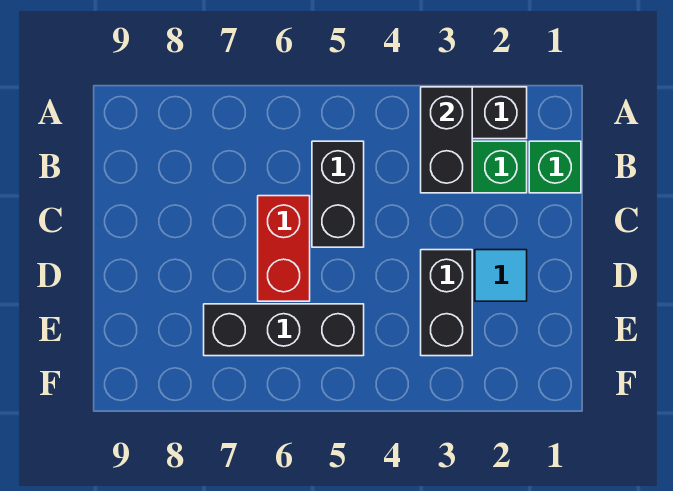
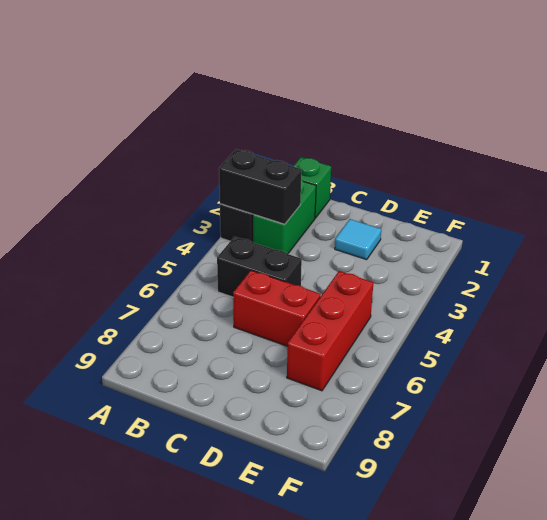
black 1x2 brick [421,250,472,356] -> none
black 1x3 brick [204,304,364,356] -> red 1x3 brick [287,271,373,391]

